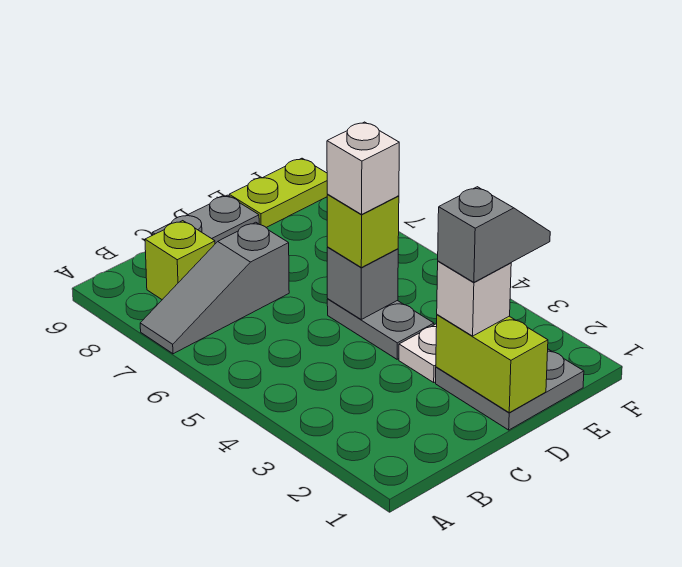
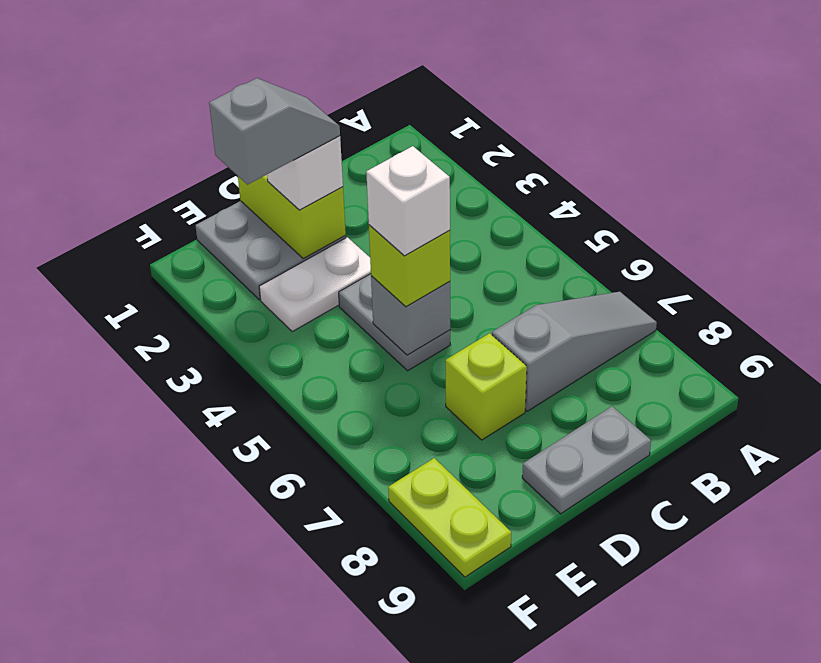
lime 1x1 brick [145,221,215,300] -> lime 1x1 brick moved to [445,333,527,440]
grey 1x2 slope [438,187,550,282] -> grey 1x2 slope turned to [209,78,340,185]
lime 1x2 plate [229,158,328,227] -> lime 1x2 plate turned to [388,458,511,577]

